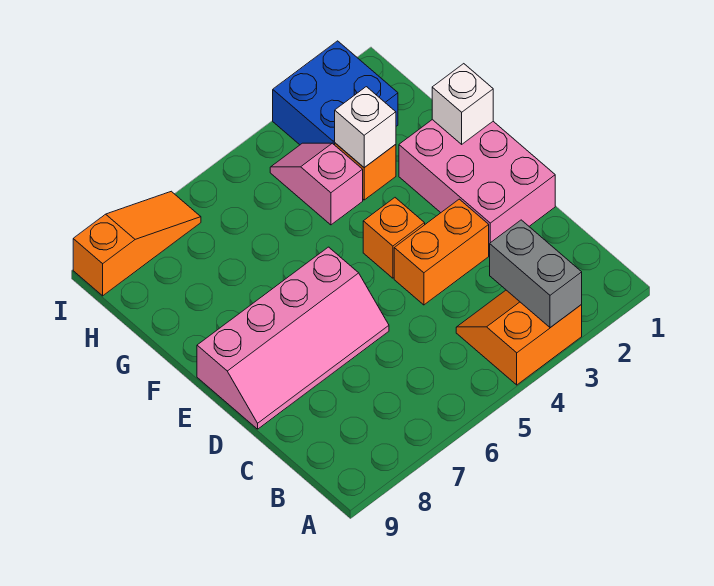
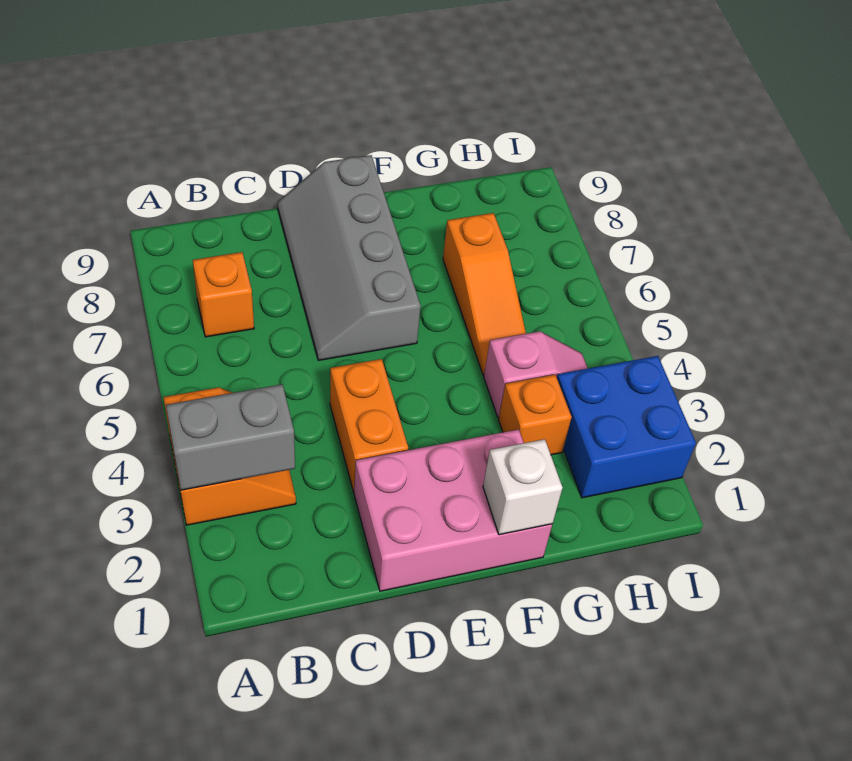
pink 2x4 slope [197,247,389,429] -> grey 2x4 slope [278,155,421,360]
orange 1x1 brick [363,198,425,278] -> orange 1x1 brick moved to [193,252,254,337]
white 1x1 brick [335,87,396,167] -> none
orange 1x3 slope [73,191,201,296] -> orange 1x3 slope moved to [443,213,526,375]

